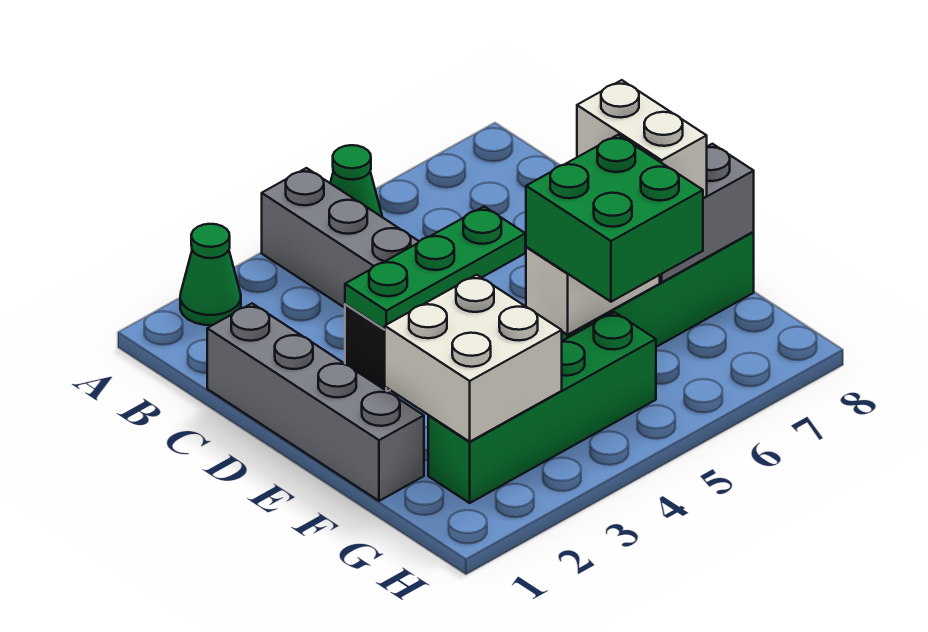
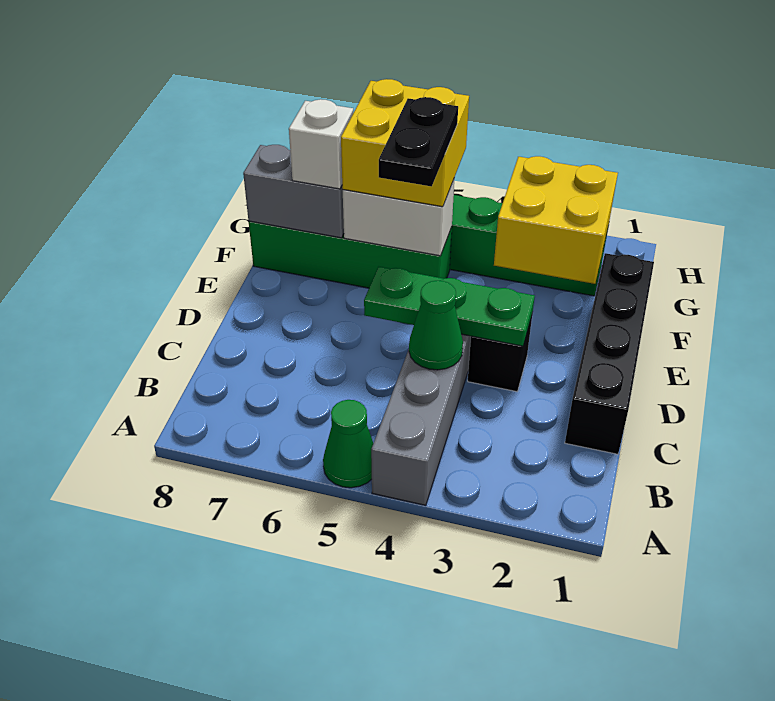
green 1x1 cone [180,224,241,325] -> green 1x1 cone moved to [409,281,463,370]
grey 1x4 brick [207,303,424,501] -> black 1x4 brick [565,253,654,454]
none -> black 1x2 plate [379,97,458,186]
white 1x2 brick [577,80,707,198] -> white 1x1 brick [289,99,353,189]
white 2x2 brick [385,275,562,442] -> yellow 2x2 brick [494,156,618,284]
green 2x2 brick [526,135,703,302] -> yellow 2x2 brick [341,79,469,207]

